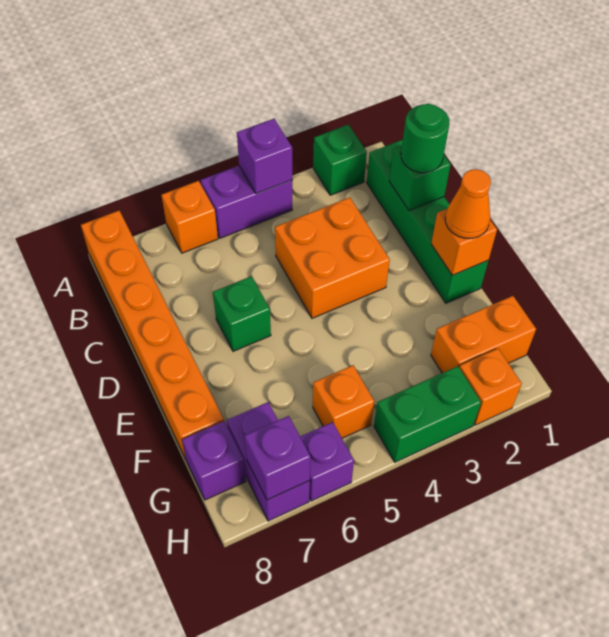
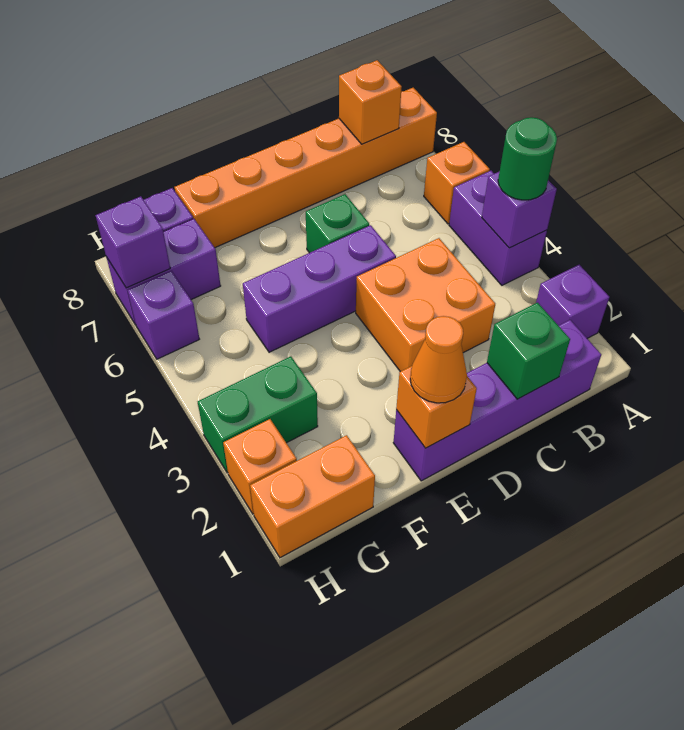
green 1x1 brick [313,125,367,195] -> purple 1x1 brick [536,265,609,338]
green 1x4 brick [367,140,488,303] -> purple 1x4 brick [393,320,601,481]
green 1x1 round brick [401,104,449,173] -> green 1x1 round brick moved to [498,117,557,200]
none -> purple 1x3 brick [243,225,396,352]
orange 1x2 brick [431,296,536,373] -> orange 1x2 brick turned to [250,435,375,558]
orange 1x1 brick [313,365,374,438] -> orange 1x1 brick moved to [339,60,402,144]
green 1x2 brick [374,366,481,462] -> green 1x2 brick turned to [198,356,318,473]

